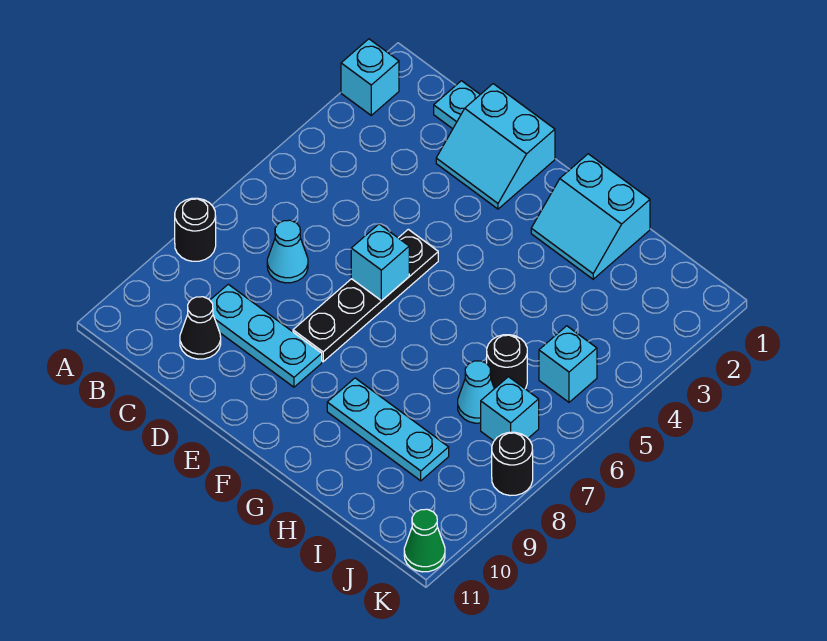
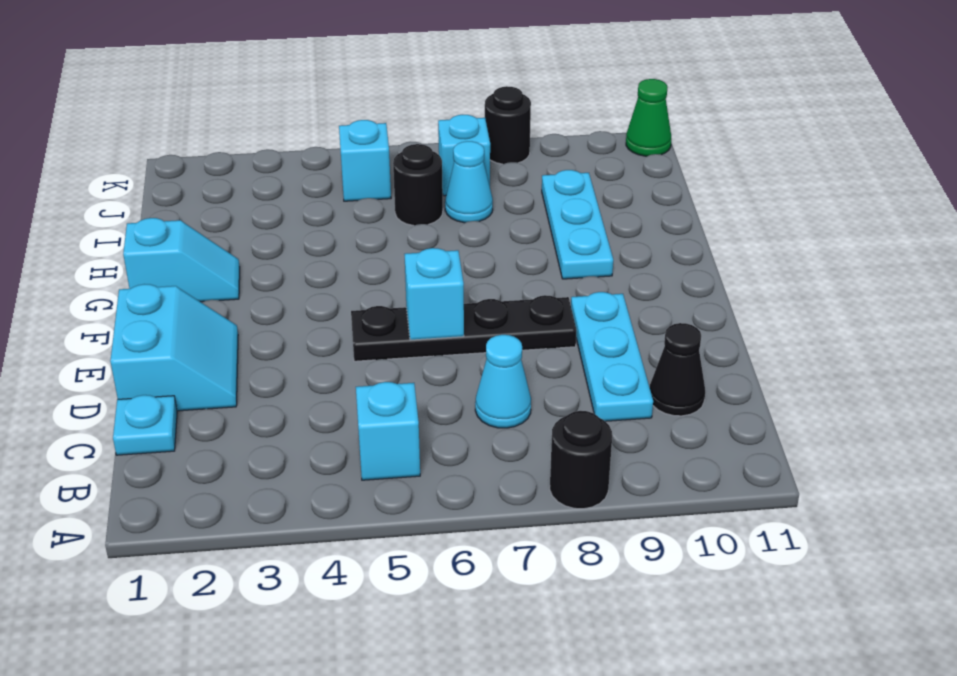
cyan 1x1 brick [341,39,399,115] -> cyan 1x1 brick moved to [356,382,420,480]
cyan 2x2 slope [531,154,650,279] -> cyan 1x2 slope [123,218,240,302]

